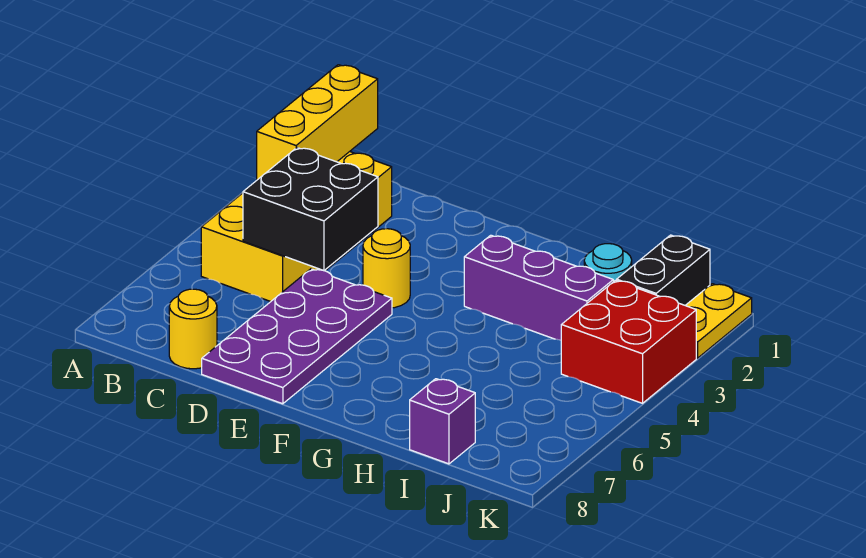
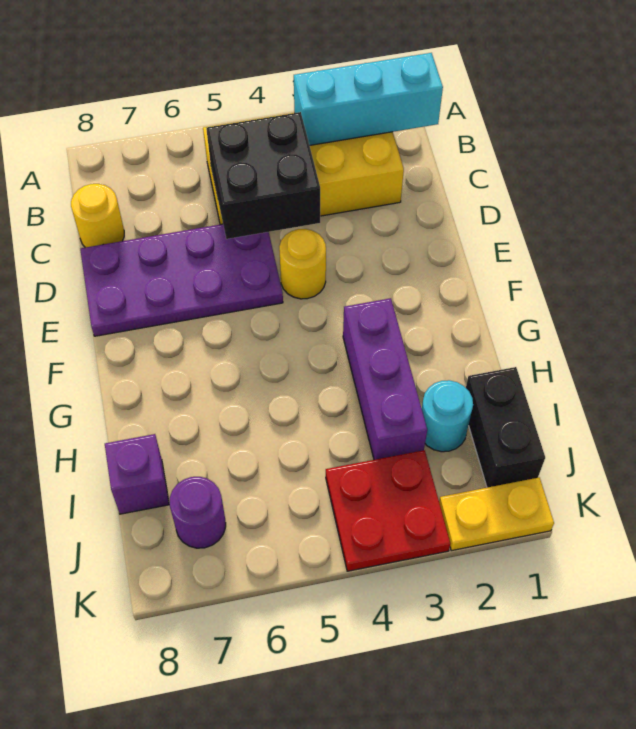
yellow 1x3 brick [257,65,378,180] -> cyan 1x3 brick [294,53,443,145]
black 1x2 brick [617,235,710,305] -> black 1x2 brick turned to [466,367,545,488]
red 2x2 brick [561,280,696,403] -> red 2x2 plate [326,450,450,571]
none -> purple 1x1 round brick [170,477,226,548]

